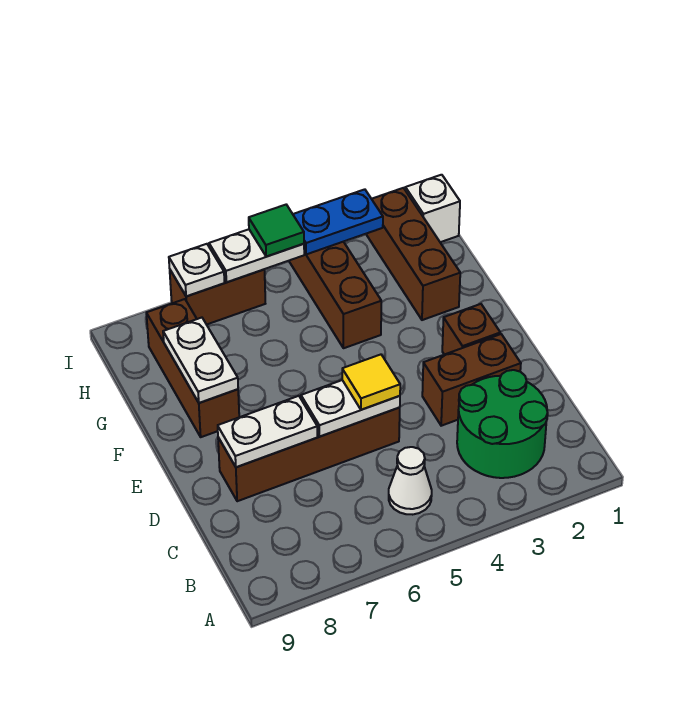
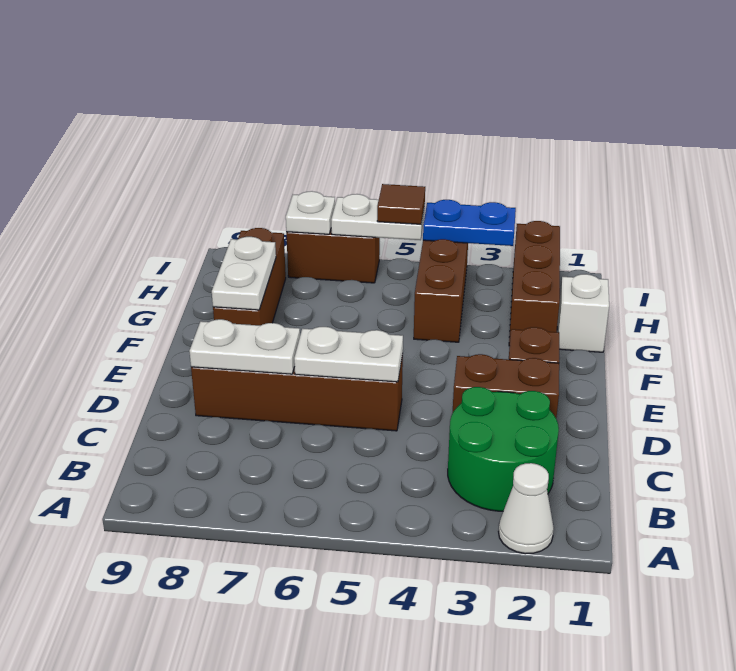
white 1x1 cone [389,447,432,515] -> white 1x1 cone moved to [499,463,554,554]
yellow 1x1 tile [342,355,400,410] -> none
white 1x1 brick [405,175,460,242] -> white 1x1 brick moved to [557,274,609,352]
green 1x1 tile [249,205,304,257] -> brown 1x1 tile [377,184,425,224]

